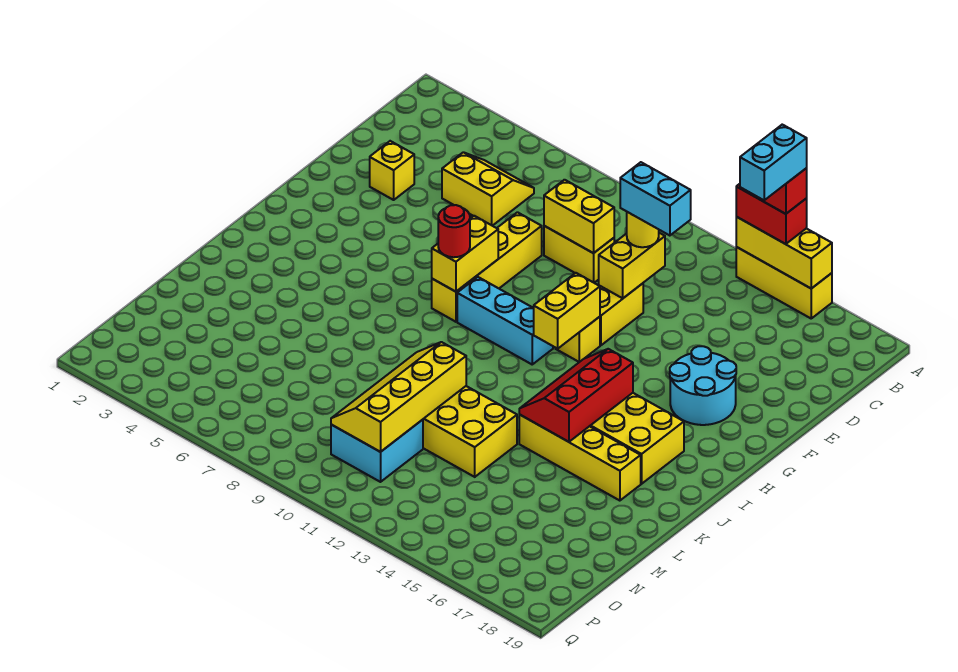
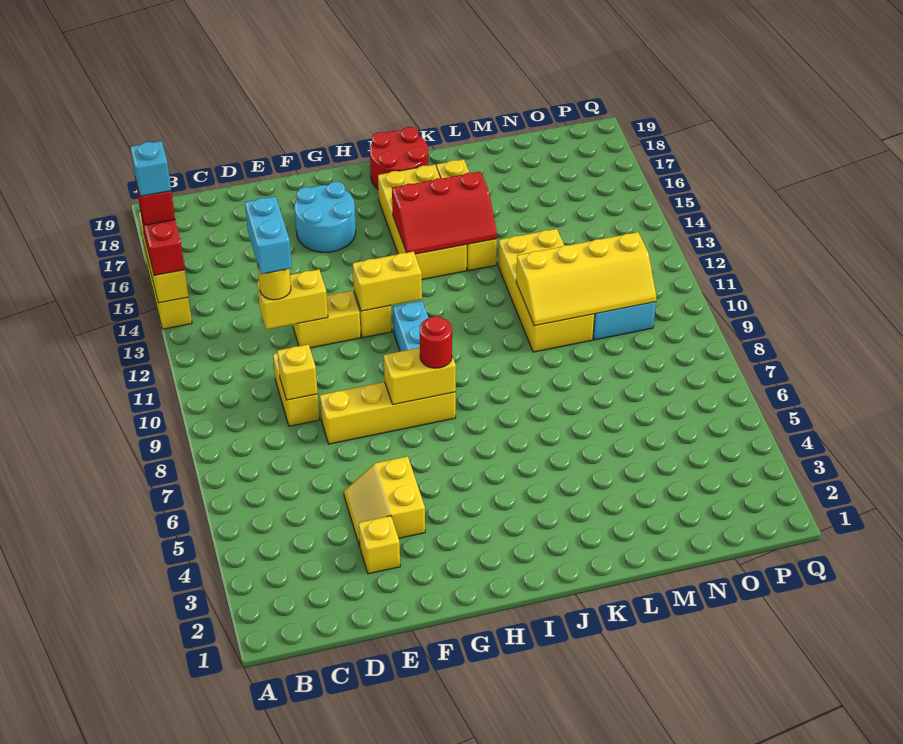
cyan 1x2 brick [740,125,807,200] -> cyan 1x1 brick [131,141,171,196]
yellow 2x2 slope [442,152,534,226] -> yellow 2x2 slope moved to [344,456,425,546]
yellow 1x2 brick [544,180,614,253] -> yellow 1x1 brick [277,344,318,400]
none -> red 2x2 round brick [370,127,428,189]

